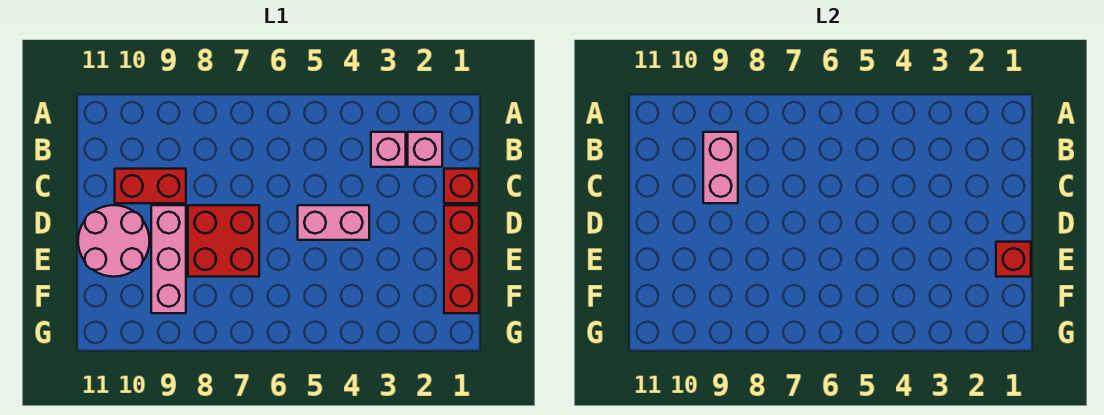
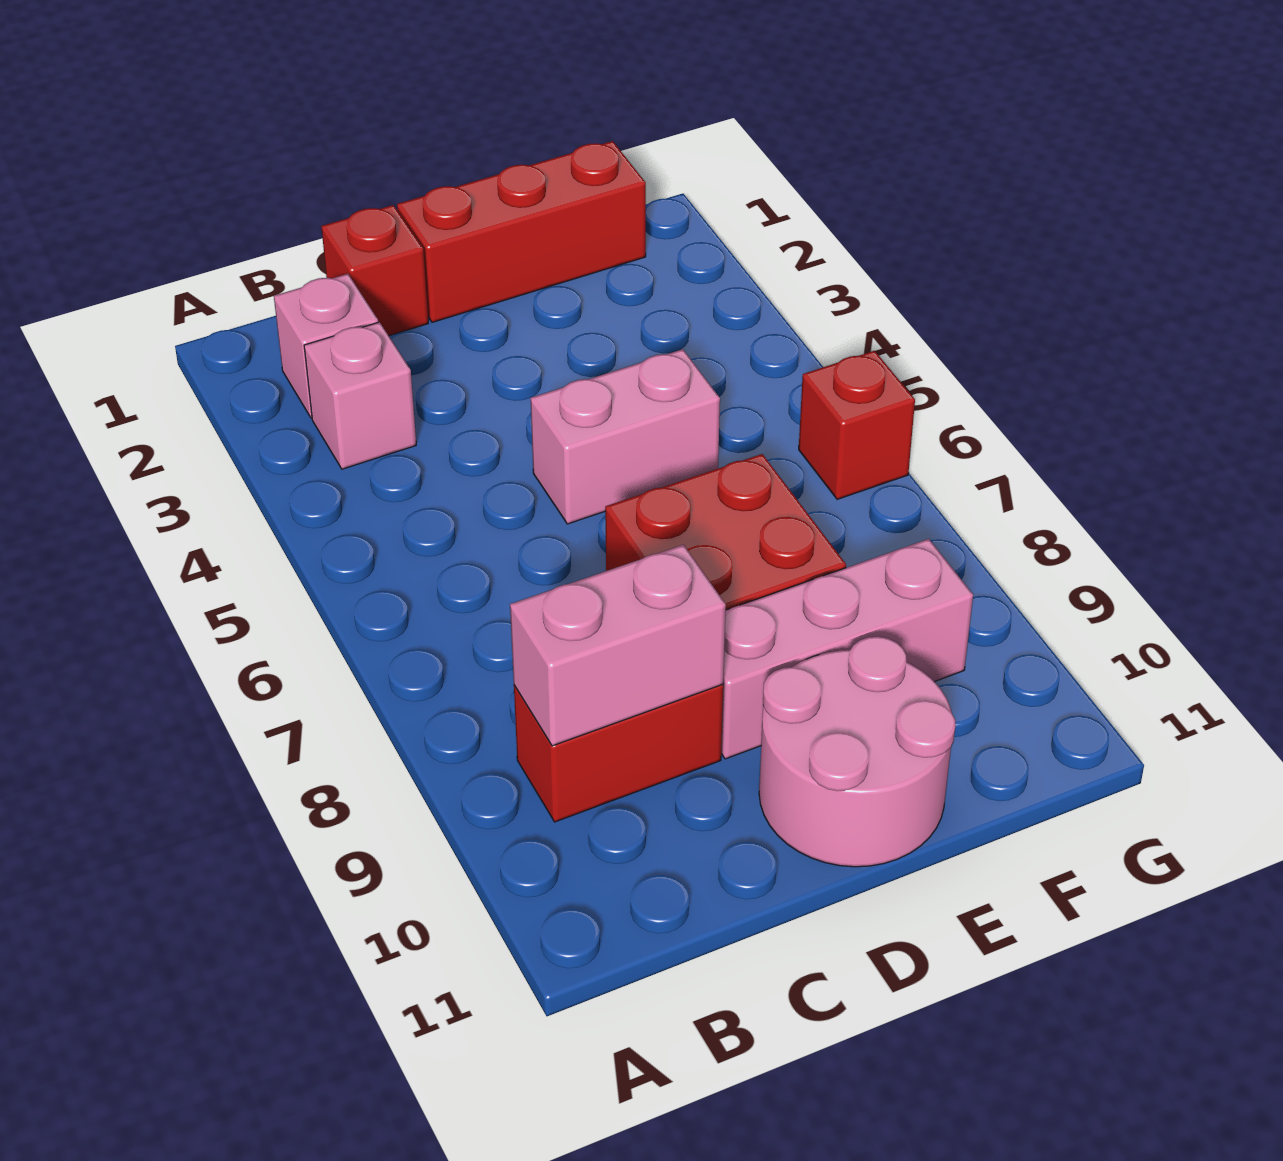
red 1x2 brick [115,169,186,203] -> red 1x2 brick turned to [514,685,723,822]
pink 1x2 brick [298,205,369,240] -> pink 1x2 brick turned to [531,349,720,524]
red 1x1 brick [996,242,1031,277] -> red 1x1 brick moved to [799,351,915,499]

